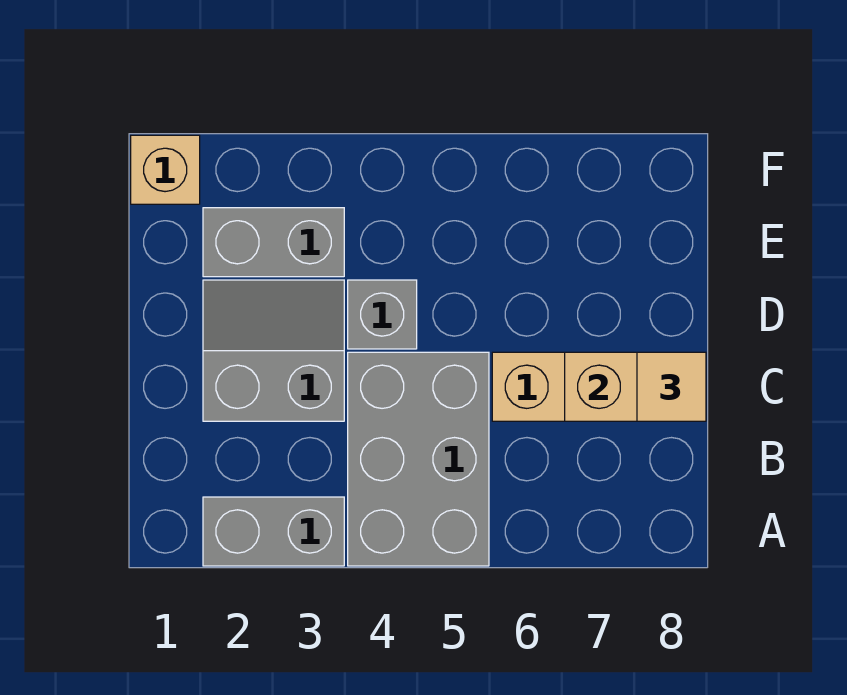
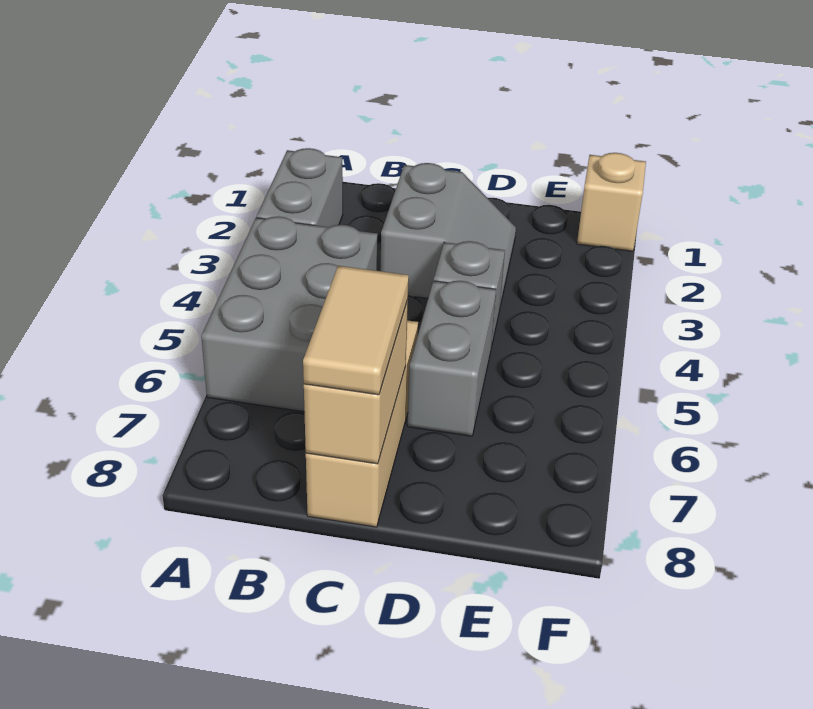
grey 2x3 brick [348,352,489,566] -> grey 2x3 brick turned to [201,216,378,412]
tan 1x1 tile [637,352,706,421] -> tan 1x2 tile [303,266,409,395]
grey 1x2 brick [203,208,344,277] -> grey 1x2 brick moved to [407,281,496,436]

